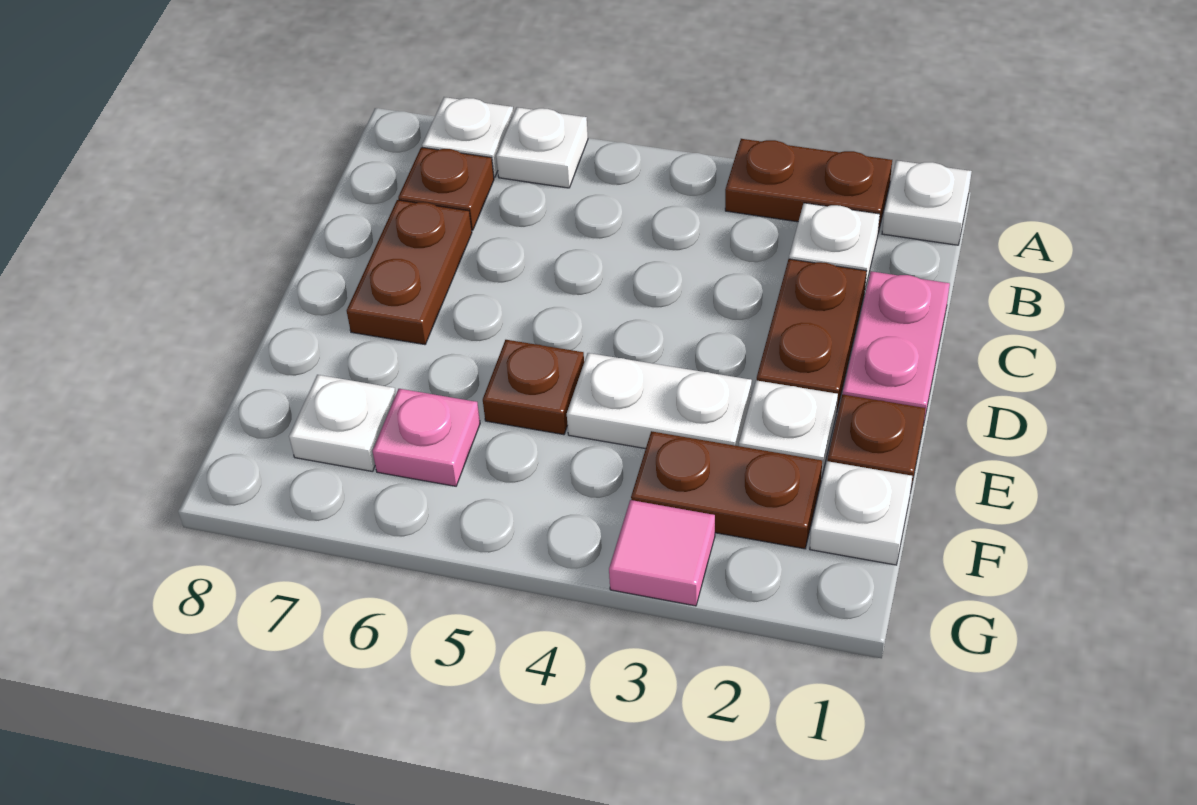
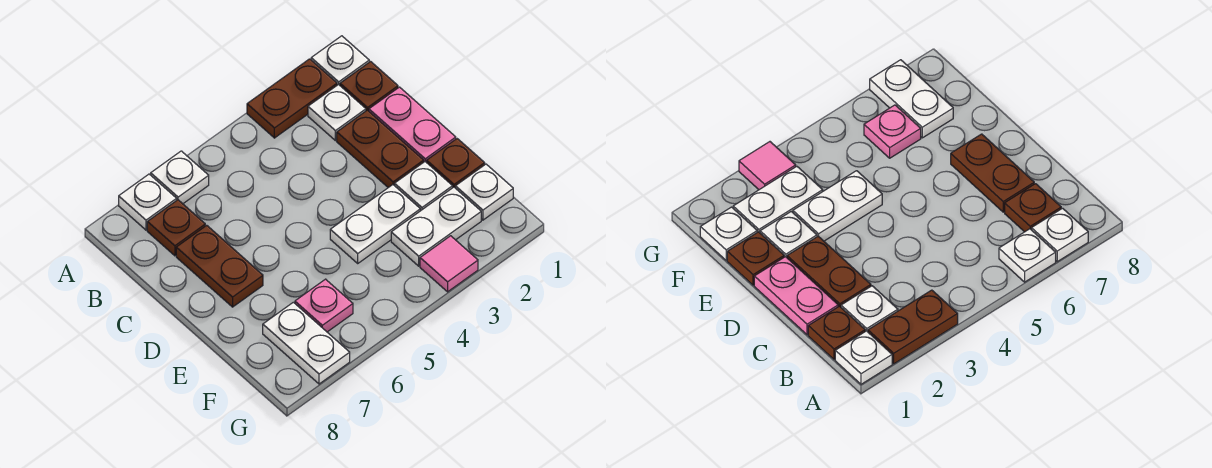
brown 1x1 plate [483,340,584,435] -> brown 1x1 plate moved to [340,62,398,111]
brown 1x2 plate [631,431,822,549] -> white 1x2 plate [391,187,481,266]
white 1x1 plate [289,375,396,472] -> white 1x2 plate [263,302,350,384]

